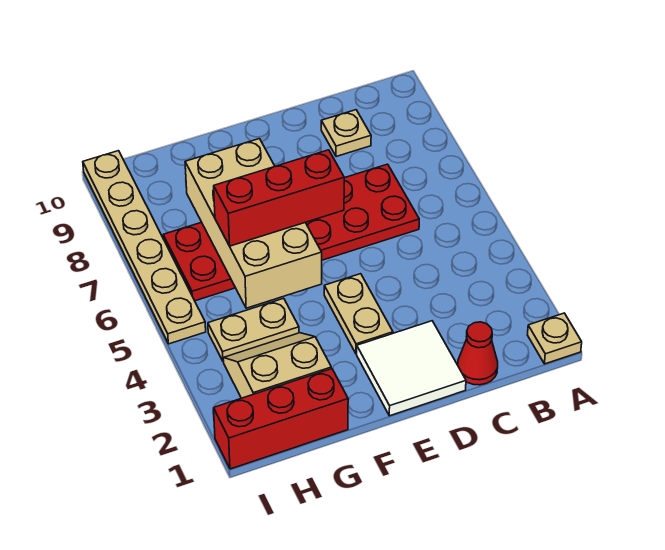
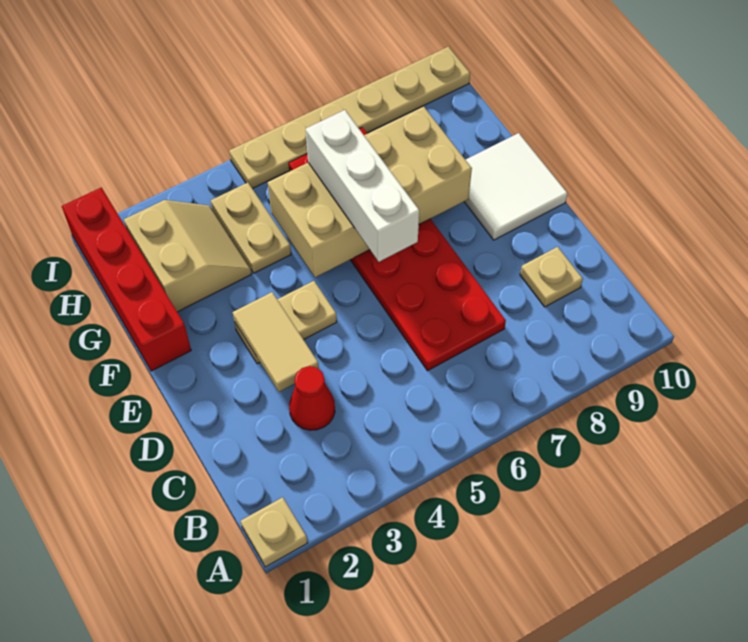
red 1x1 cone [458,322,498,385] -> red 1x1 cone moved to [289,366,335,430]
white 2x2 tile [357,321,466,416] -> white 2x2 tile moved to [464,133,567,240]
none -> tan 1x2 tile [233,292,319,392]
red 1x3 brick [214,150,344,246] -> white 1x3 brick [306,110,419,262]
red 1x3 brick [214,369,348,469] -> red 1x4 brick [62,187,191,371]

